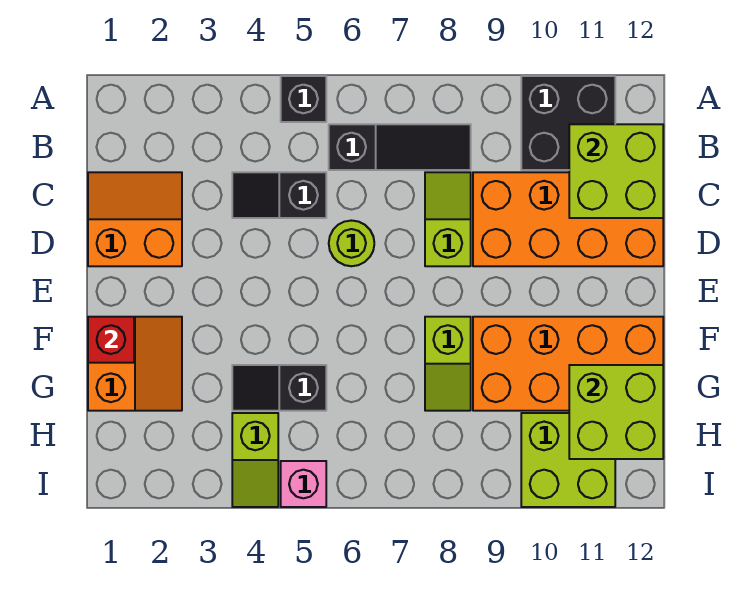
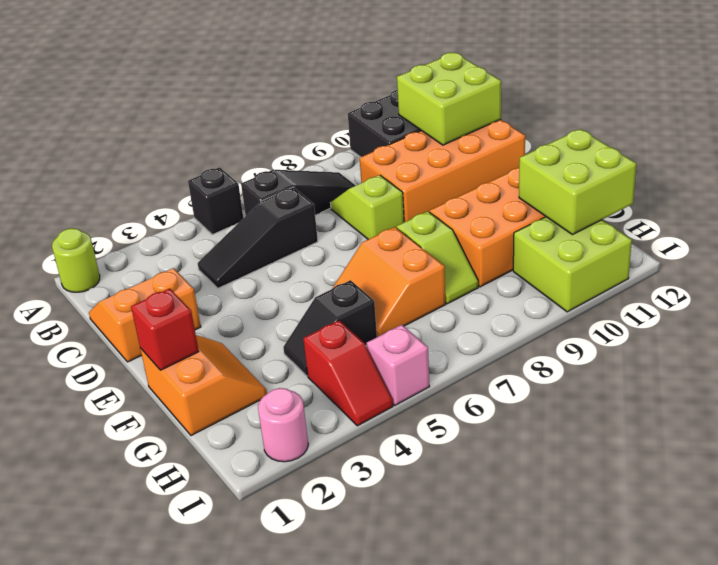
black 1x2 slope [232,172,326,218] -> black 1x3 slope [198,187,318,288]
lime 1x1 round brick [329,221,374,266] -> lime 1x1 round brick moved to [52,228,100,292]
none -> orange 2x2 slope [332,227,446,337]
lime 1x2 slope [232,413,278,507] -> red 1x2 slope [303,320,393,426]
none -> pink 1x1 round brick [258,388,308,462]

